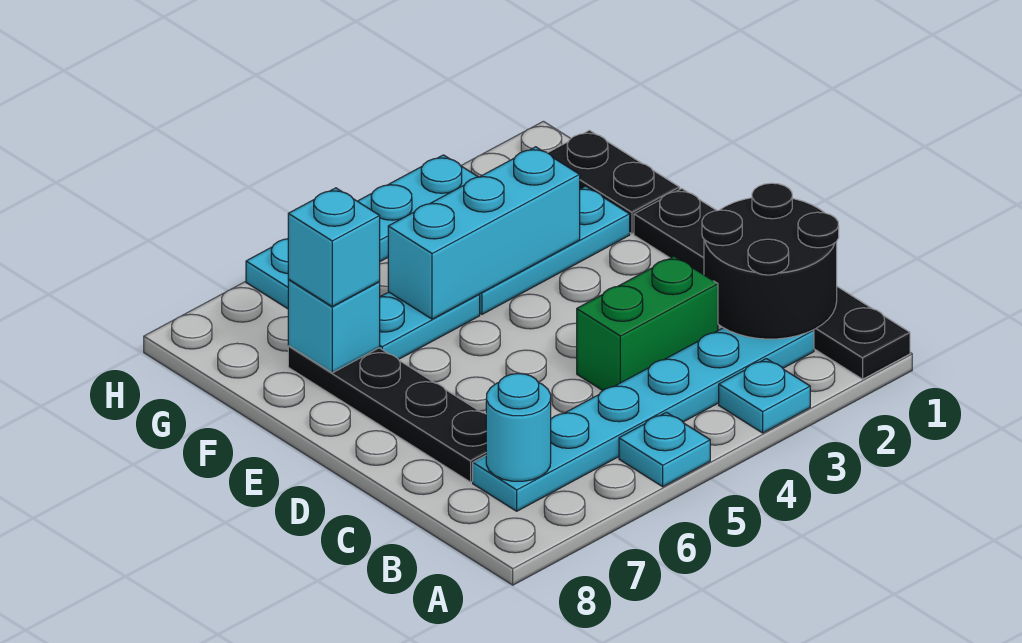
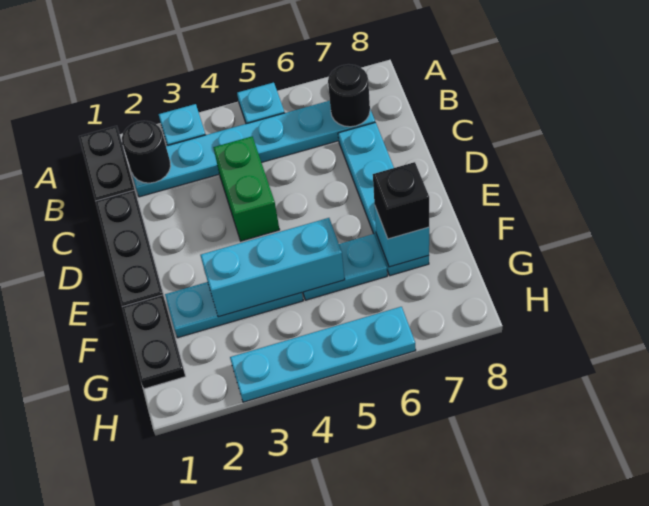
black 2x2 round brick [702,183,839,339] -> black 1x1 round brick [122,121,171,183]
cyan 1x1 round brick [486,374,551,481] -> black 1x1 round brick [328,64,370,127]
green 1x2 brick [577,256,718,391] -> green 1x2 brick turned to [213,137,280,241]
black 1x4 plate [288,346,486,482] -> cyan 1x4 plate [338,122,429,276]
cyan 1x1 brick [288,188,380,306] -> black 1x1 brick [373,162,429,239]

